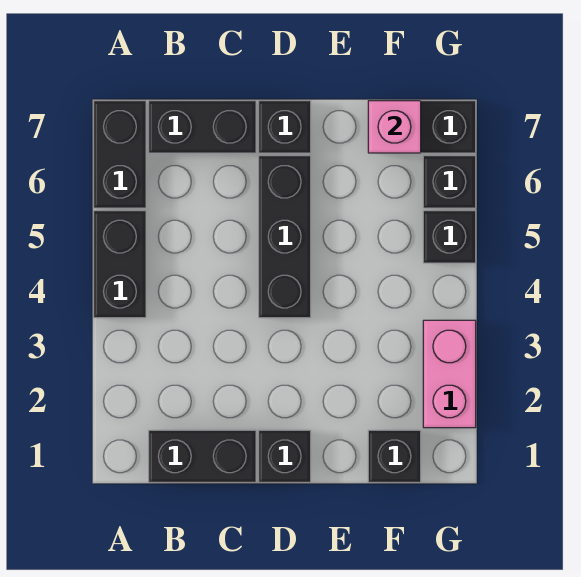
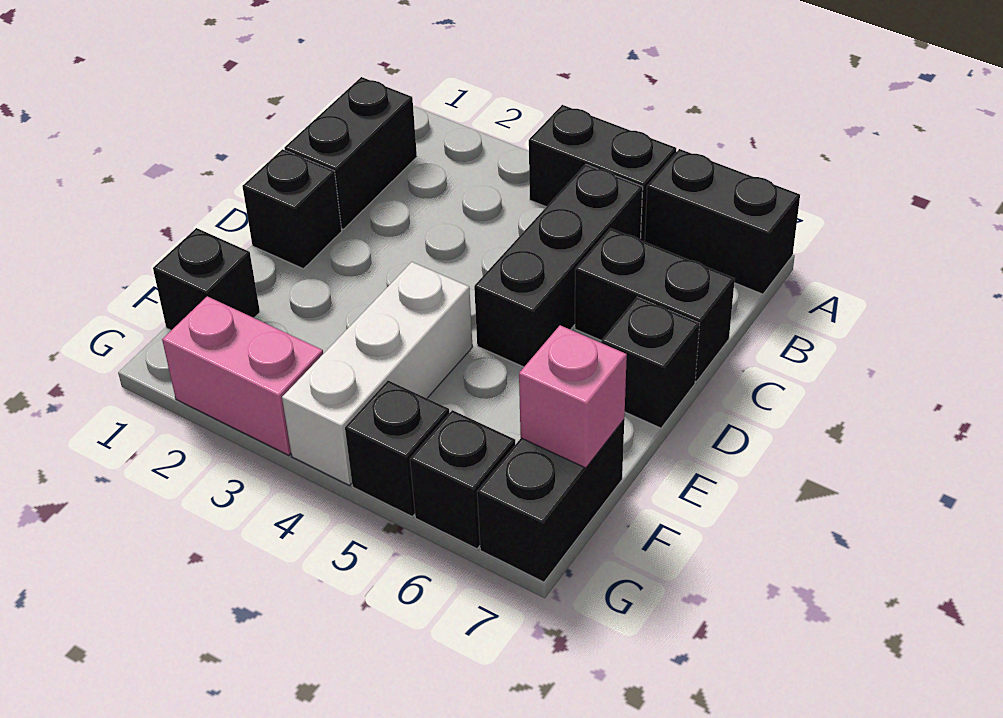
black 1x2 brick [149,101,256,153] -> black 1x2 brick turned to [575,228,735,381]
black 1x3 brick [259,156,311,318] -> black 1x3 brick turned to [474,164,643,367]
none -> white 1x3 brick [282,262,473,485]

